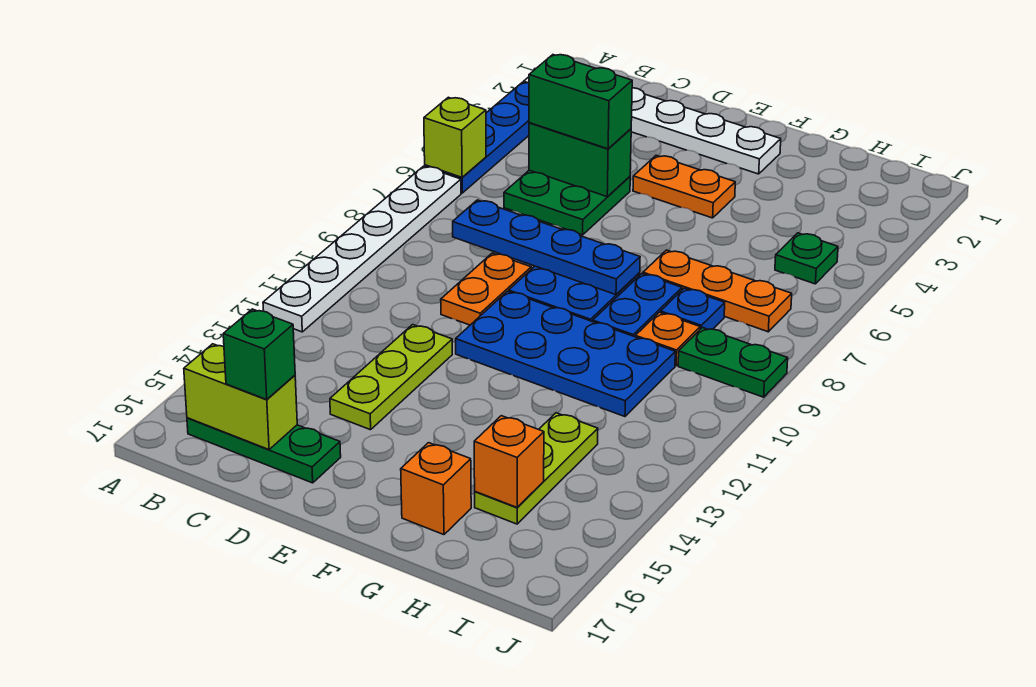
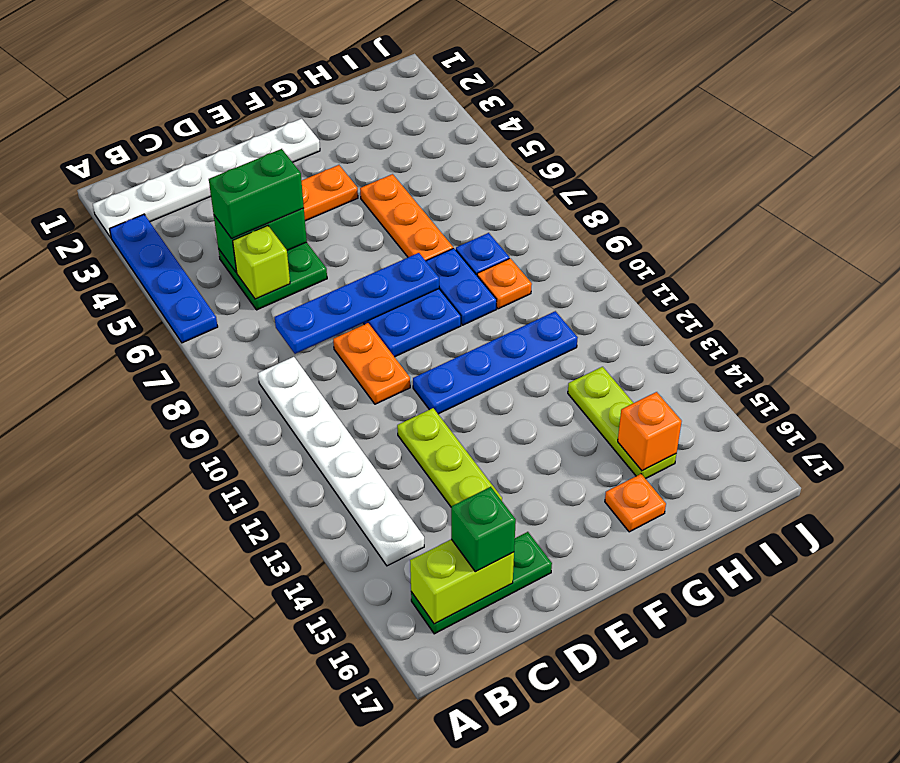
lime 1x1 brick [424,97,486,177] -> lime 1x1 brick moved to [233,226,290,299]
white 1x6 plate [263,166,461,332] -> white 1x6 plate moved to [258,357,424,566]
blue 2x4 plate [456,291,675,417] -> blue 1x4 plate [413,311,578,414]
orange 1x3 plate [643,250,792,332] -> orange 1x3 plate turned to [360,174,453,261]
orange 1x1 brick [401,443,471,535] -> orange 1x1 plate [605,474,666,532]
green 1x1 plate [775,233,838,284] -> none
green 1x2 plate [678,328,788,397] -> none

